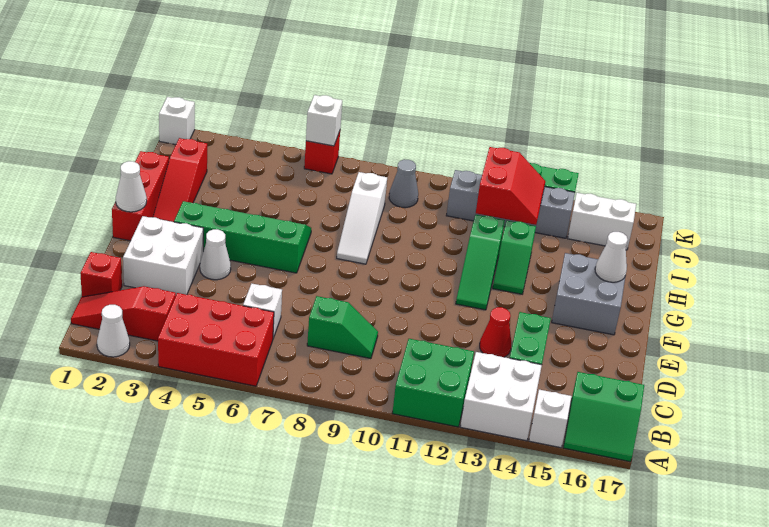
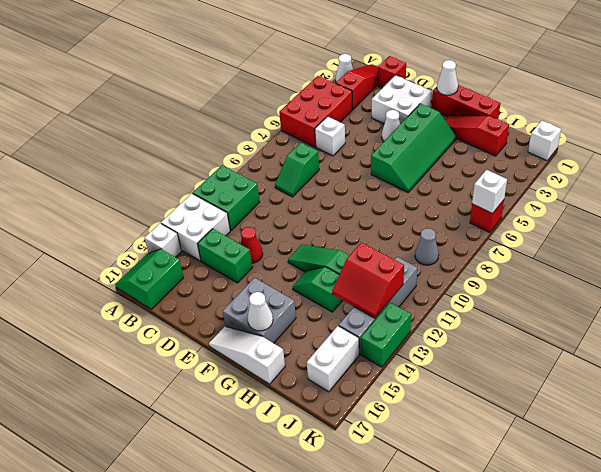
white 1x3 slope [337,172,387,264] -> white 1x3 slope moved to [209,327,285,384]

